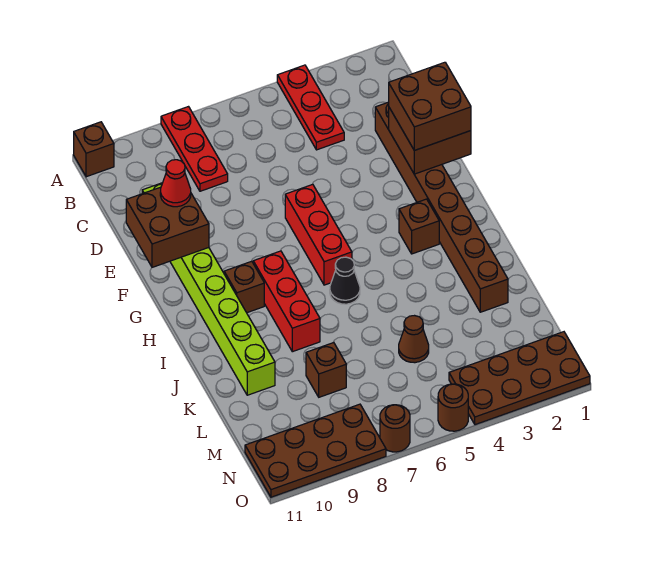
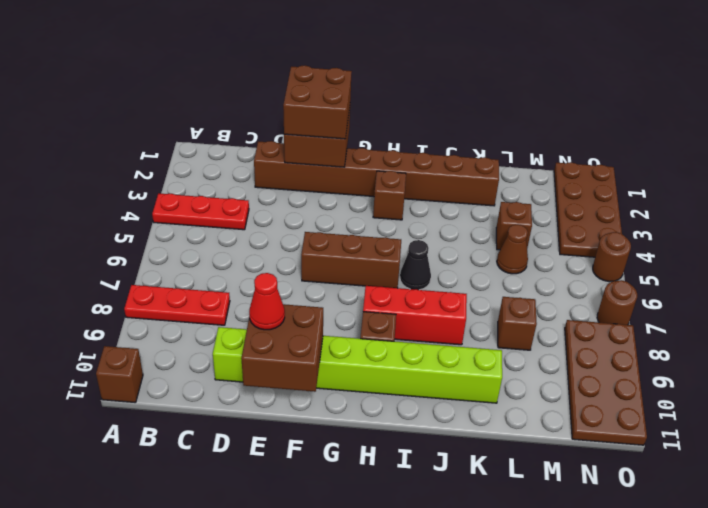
red 1x3 brick [285,184,352,285] -> brown 1x3 brick [301,232,401,288]
none -> brown 1x1 brick [496,202,532,250]

